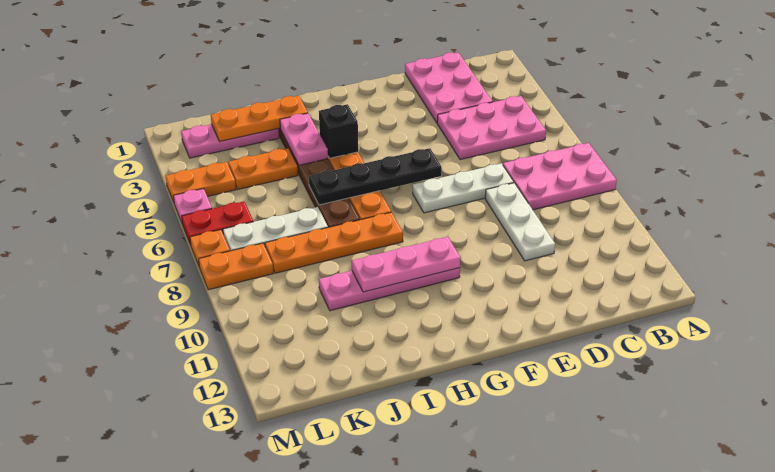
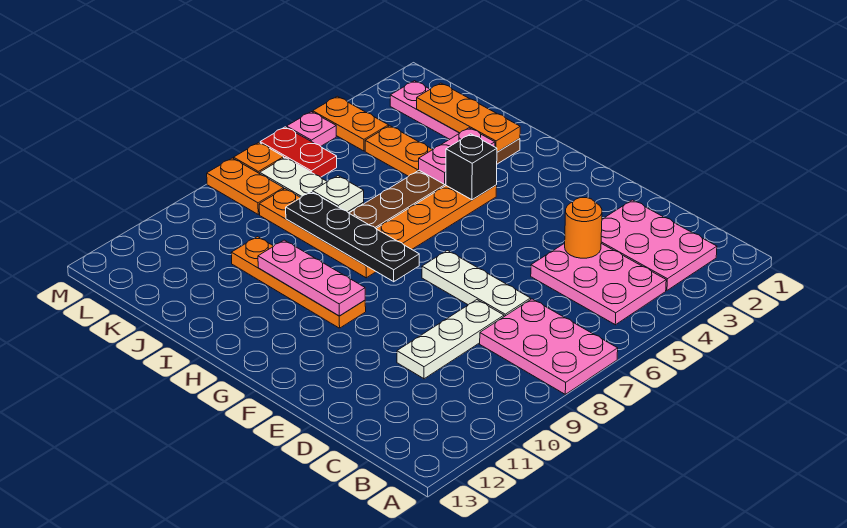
pink 2x3 plate [405,52,493,123] -> pink 2x3 plate turned to [601,200,717,290]
none -> orange 1x1 round brick [565,198,602,258]
black 1x4 plate [309,148,441,205] -> black 1x4 plate moved to [286,192,419,282]
pink 1x4 plate [319,268,460,311] -> orange 1x4 plate [231,237,366,328]
none -> white 1x1 plate [313,176,364,212]

